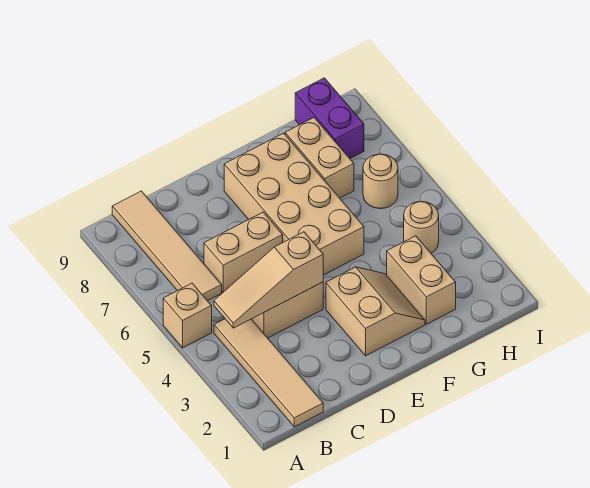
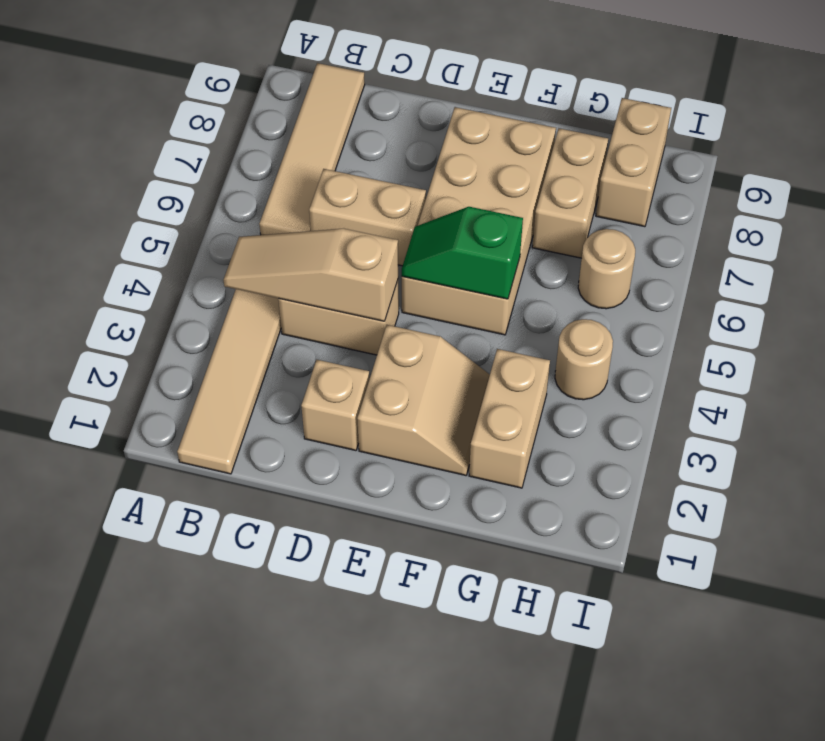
tan 1x1 brick [163,283,212,348] -> tan 1x1 brick moved to [301,360,369,450]
none -> green 1x2 slope [402,207,523,299]
purple 1x2 brick [295,78,364,158] -> tan 1x2 brick [596,98,671,227]

